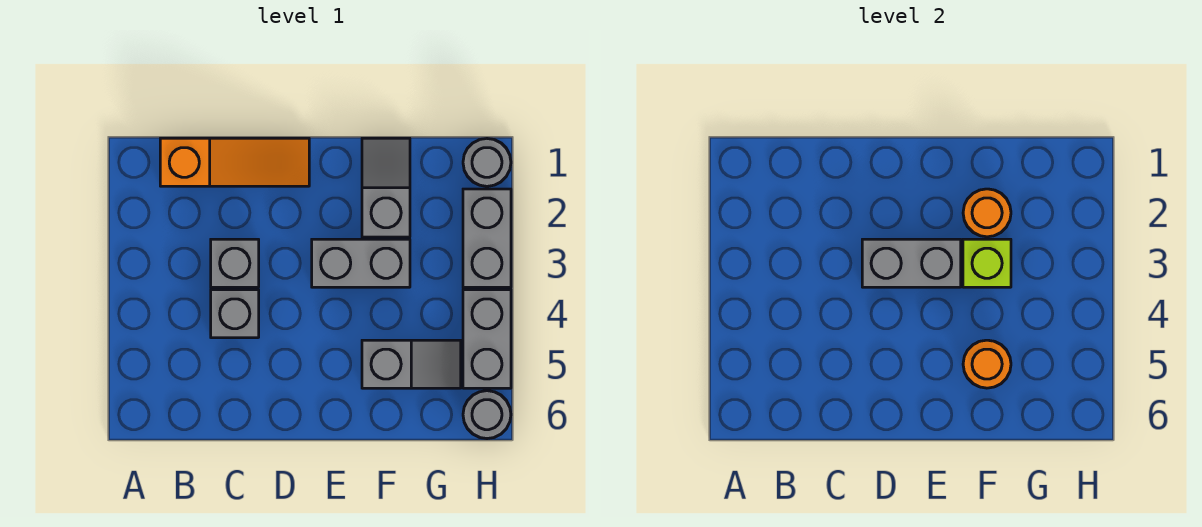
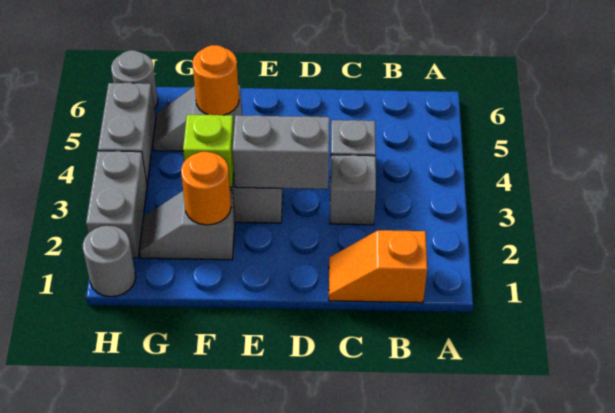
orange 1x3 slope [160,138,309,186] -> orange 1x2 slope [329,230,427,303]
grey 1x2 slope [362,138,410,237] -> grey 1x2 slope turned to [139,190,235,260]

